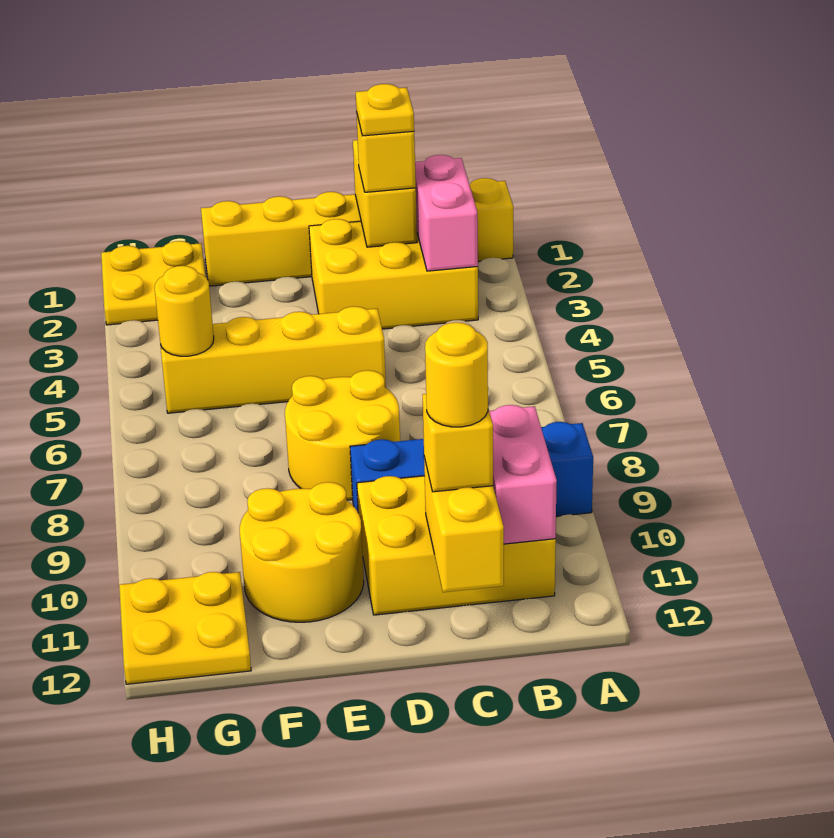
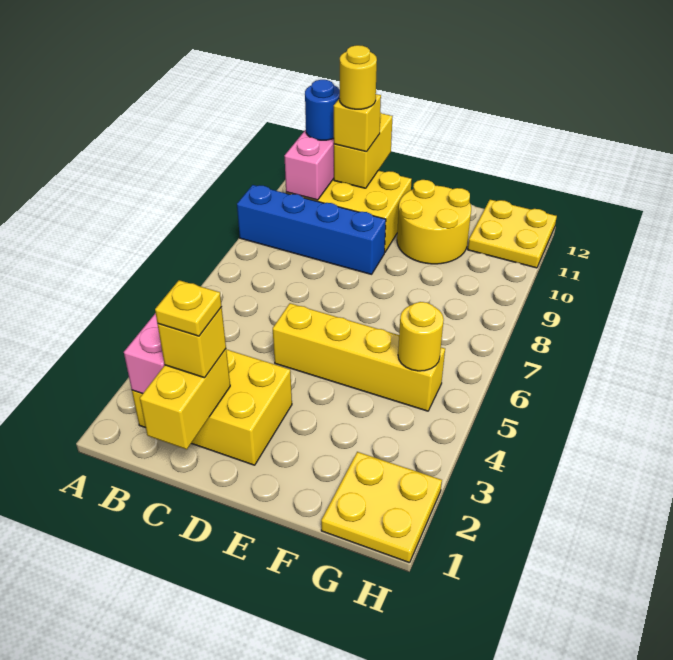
yellow 1x6 brick [201,178,513,286] -> none
none -> blue 1x1 round brick [305,80,340,140]
yellow 2x2 round brick [285,370,400,500] -> none

